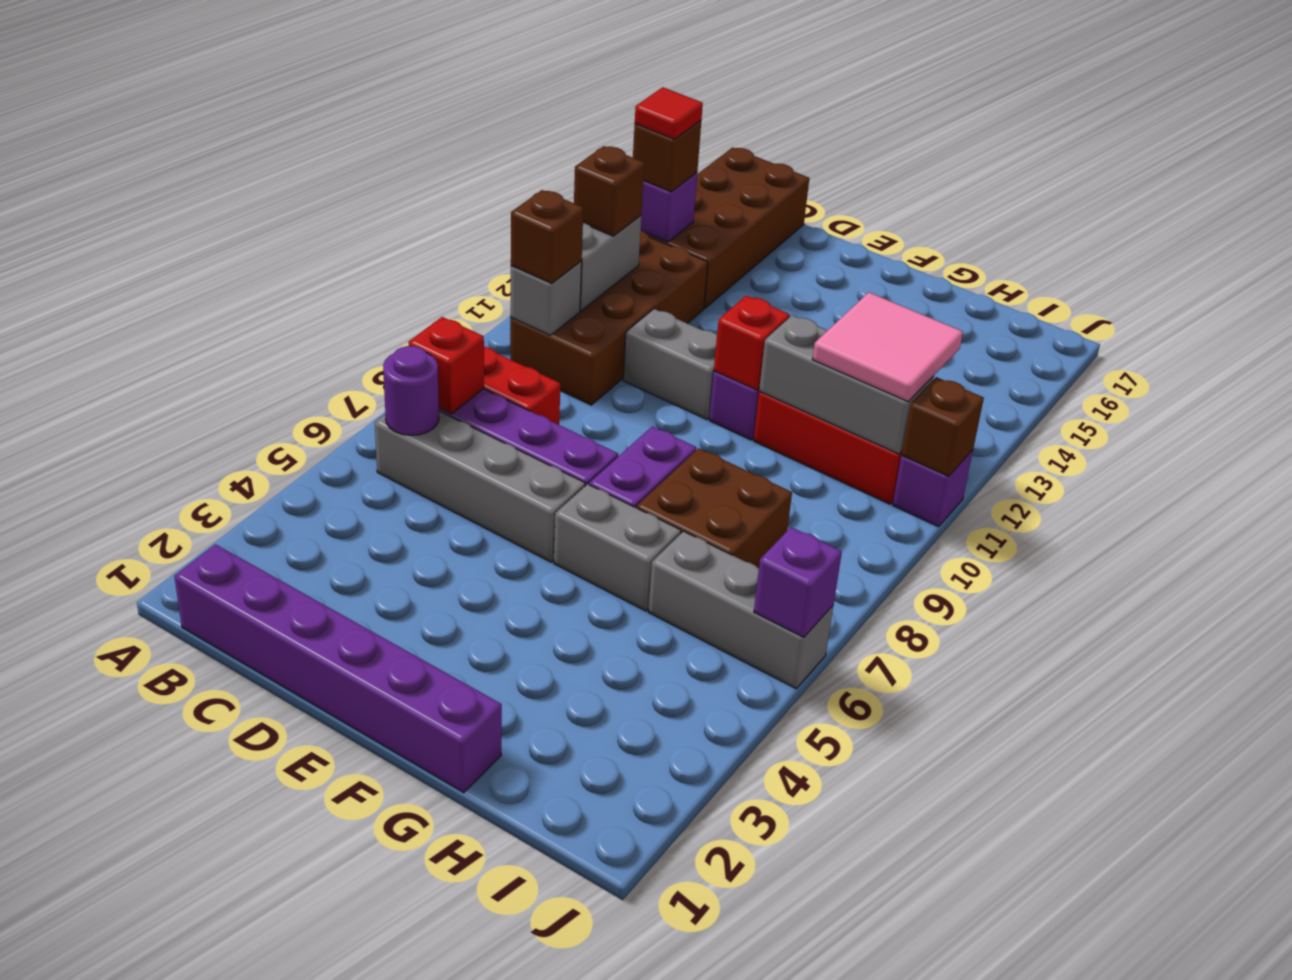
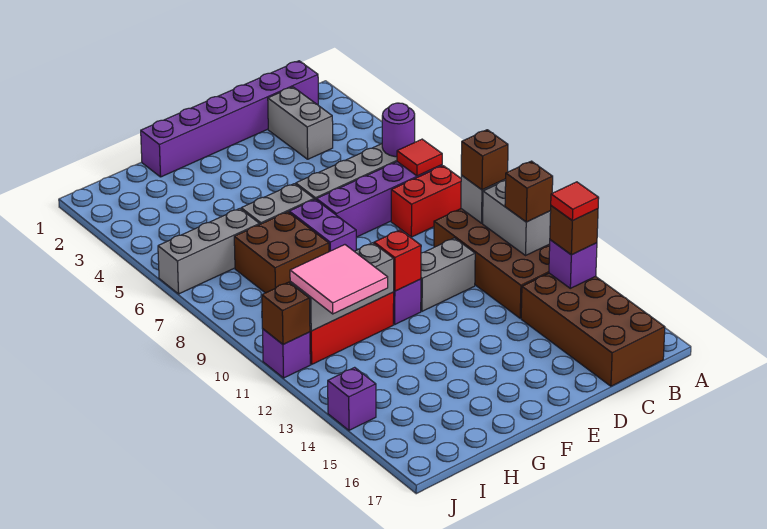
red 1x1 brick [409,317,484,414] -> red 1x1 tile [397,139,442,176]
none -> grey 1x2 brick [268,87,333,159]
purple 1x1 brick [754,527,842,637] -> purple 1x1 brick moved to [328,367,376,430]

